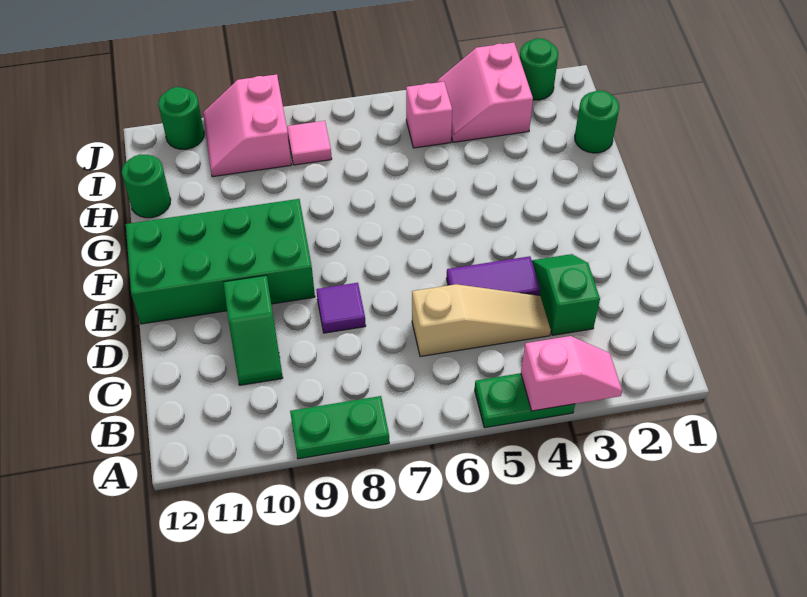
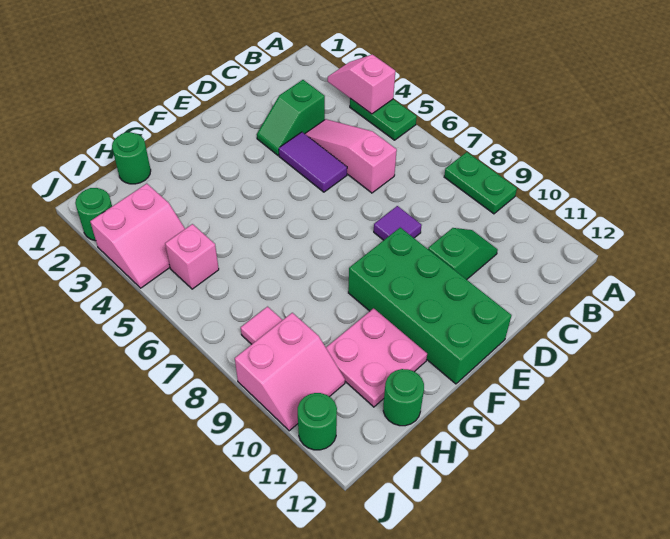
tan 1x3 slope [412,284,551,357] -> pink 1x3 slope [305,119,397,193]
none -> pink 2x2 plate [326,308,427,407]

